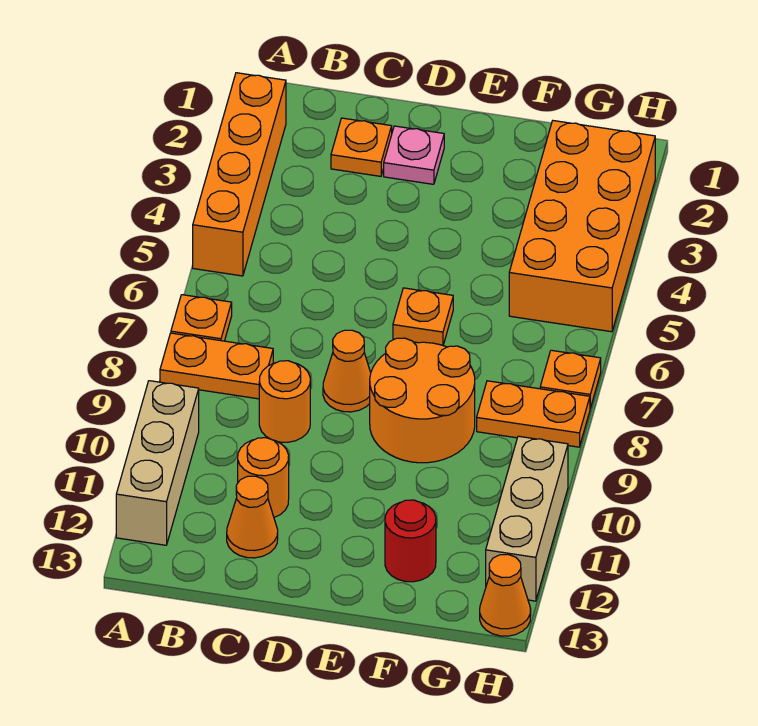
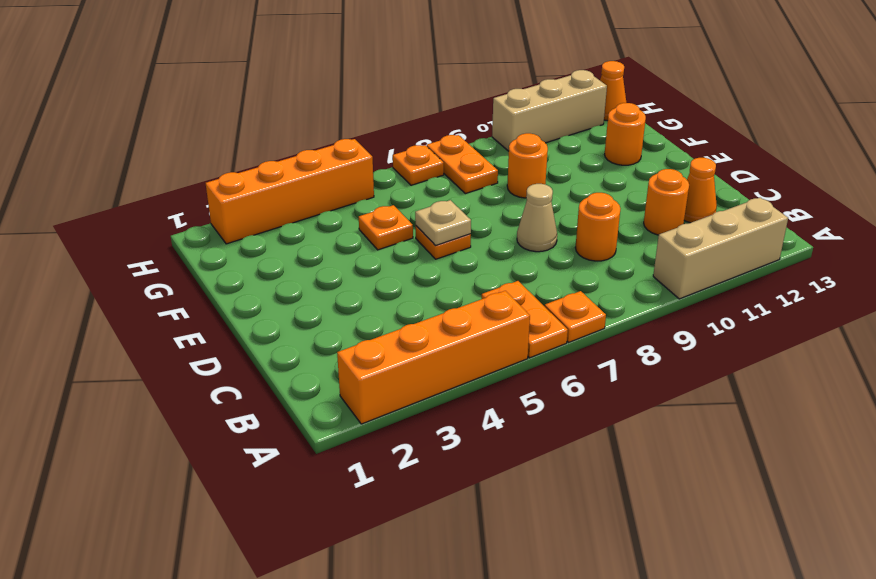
orange 1x2 plate [160,333,273,399] -> orange 1x2 plate moved to [482,281,568,358]
orange 1x1 plate [331,118,392,176] -> orange 1x1 plate moved to [359,205,413,250]
pink 1x1 plate [384,126,444,184] -> none
orange 1x1 cone [323,330,371,412] -> tan 1x1 cone [517,184,557,252]
none -> tan 1x1 plate [415,200,471,246]
orange 2x2 round brick [370,338,475,463] -> orange 1x1 round brick [507,133,548,198]
red 1x1 round brick [385,500,436,582] -> orange 1x1 round brick [605,103,646,165]
orange 2x4 brick [509,121,655,332] -> orange 1x4 brick [206,139,374,244]

